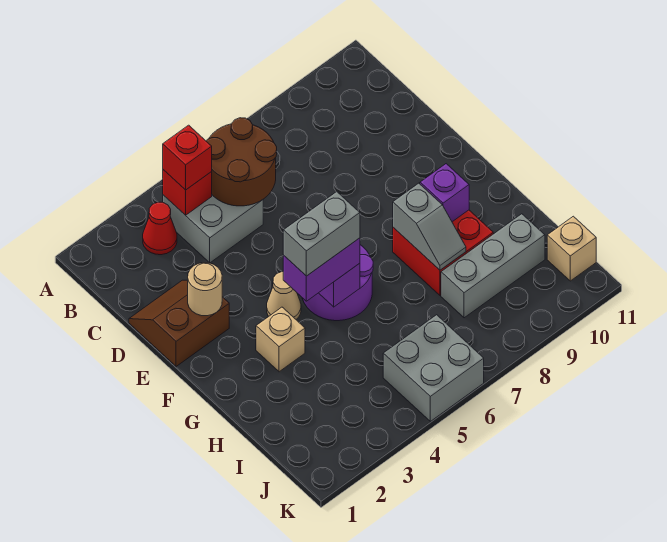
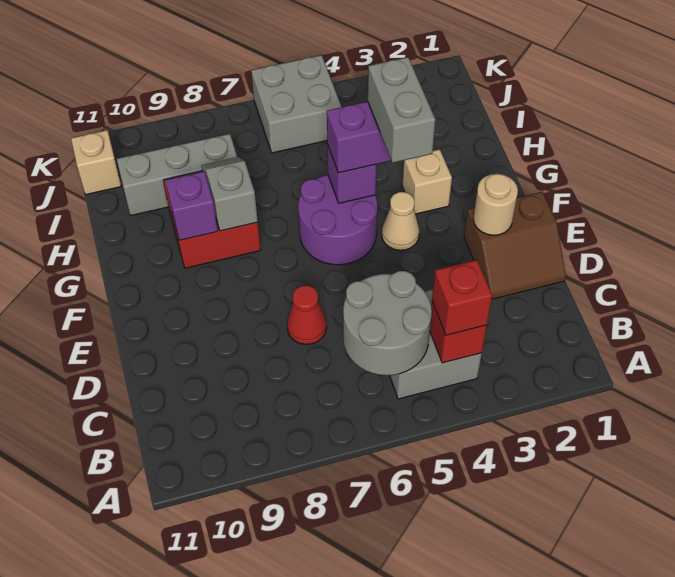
red 1x1 cone [143,202,177,255] -> red 1x1 cone moved to [287,286,327,345]
brown 2x2 round brick [206,118,277,206] -> grey 2x2 round brick [343,271,432,375]
grey 1x2 brick [283,192,360,276] -> grey 1x2 brick turned to [368,57,435,163]

